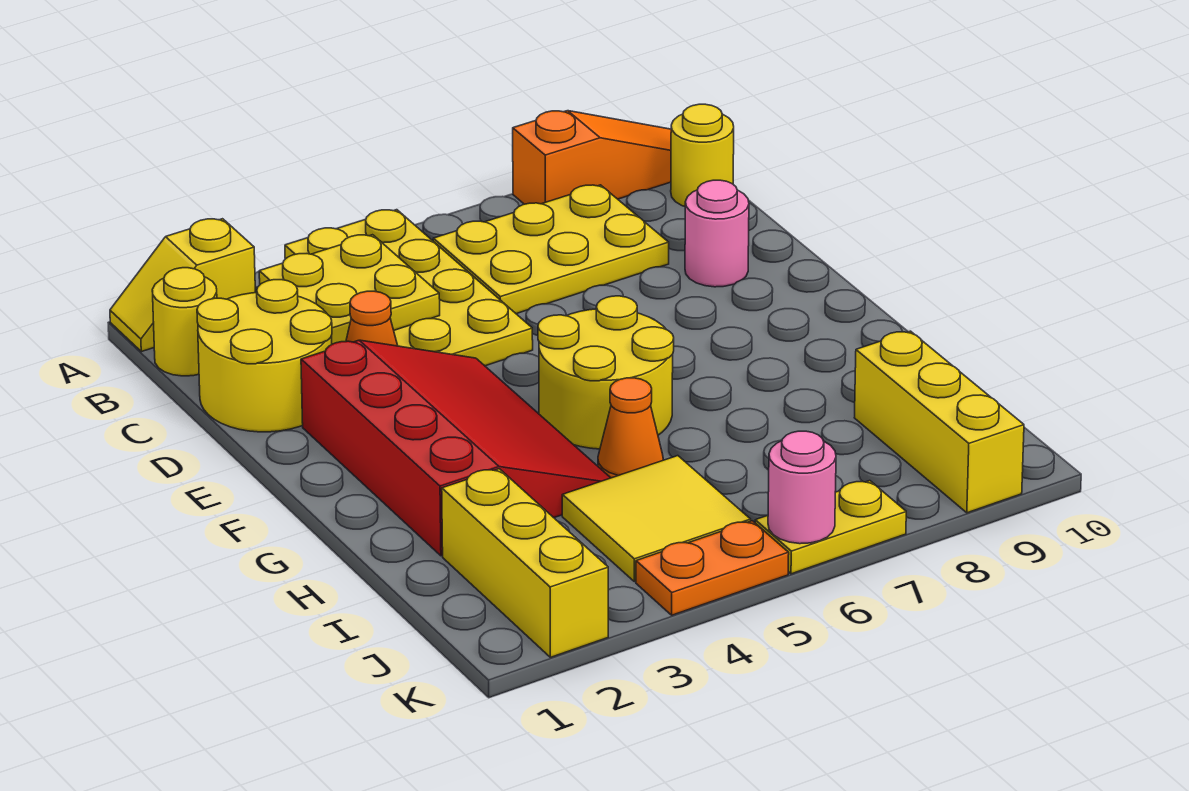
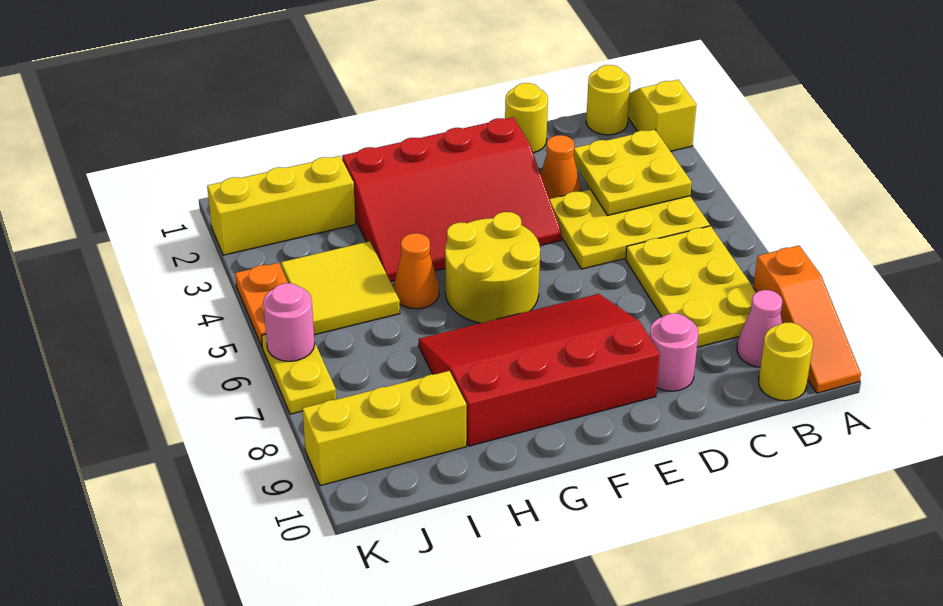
yellow 2x4 plate [285,210,533,366] -> yellow 2x3 plate [550,189,710,269]
none -> pink 1x1 cone [737,290,782,367]
yellow 2x2 round brick [197,280,332,432] -> yellow 1x1 round brick [505,83,548,153]
none -> red 3x4 slope [419,294,660,446]

